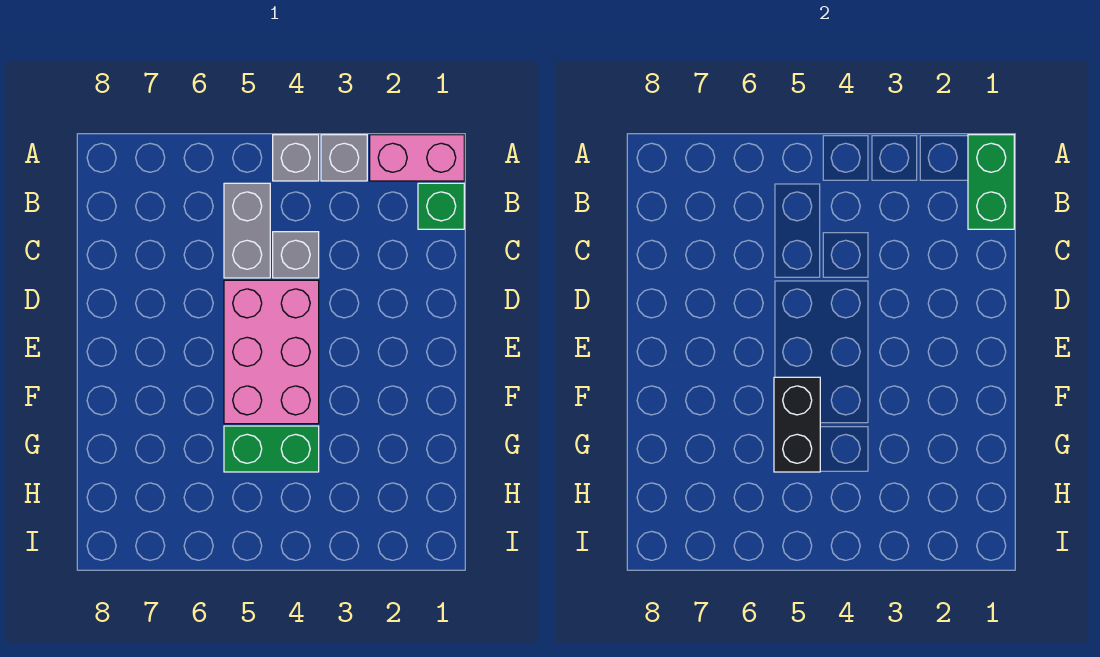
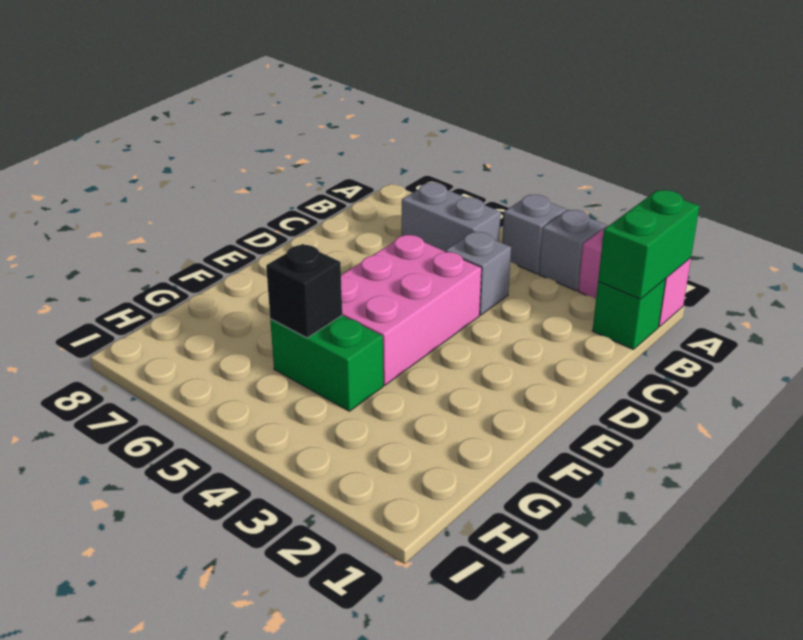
grey 1x2 brick [224,183,270,278] -> grey 1x2 brick turned to [402,183,501,251]
black 1x2 brick [774,377,820,472] -> black 1x1 brick [266,244,342,338]

